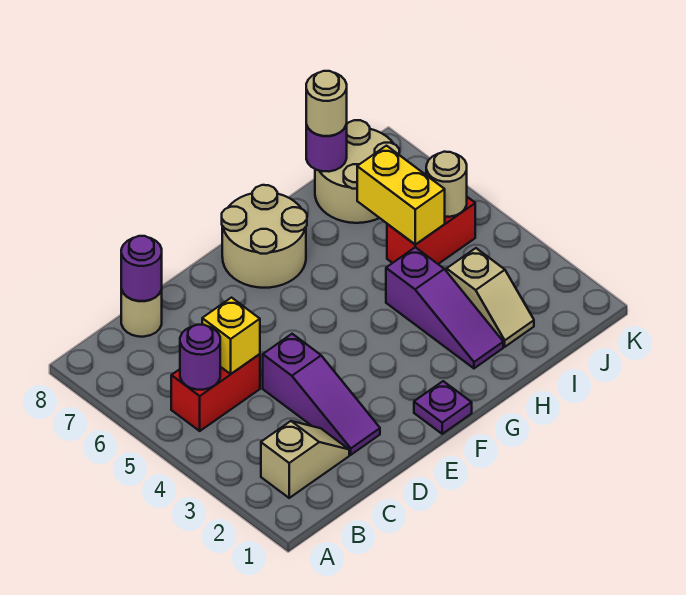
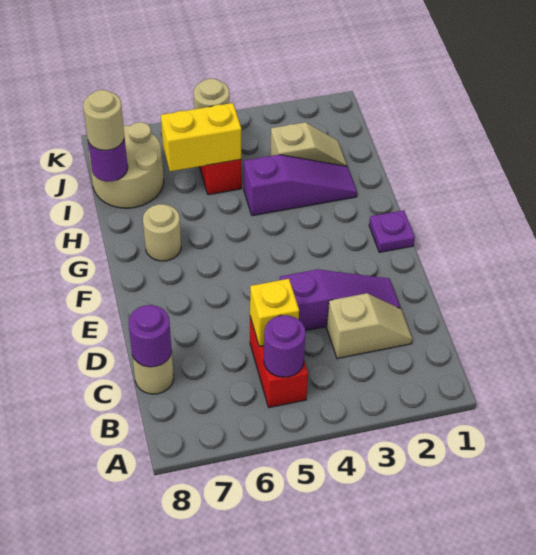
tan 1x2 slope [261,421,349,498] -> tan 1x2 slope turned to [327,293,412,359]
tan 2x2 round brick [222,185,307,288] -> tan 1x1 round brick [143,204,181,261]

